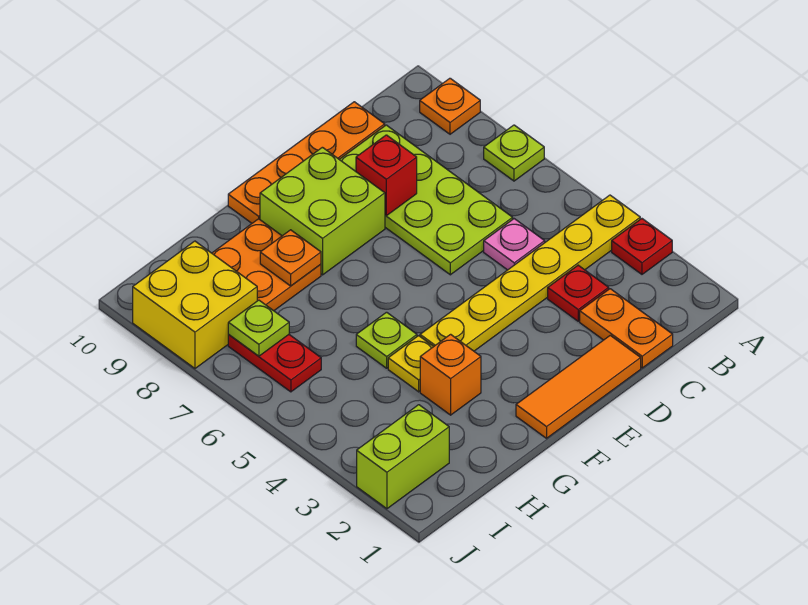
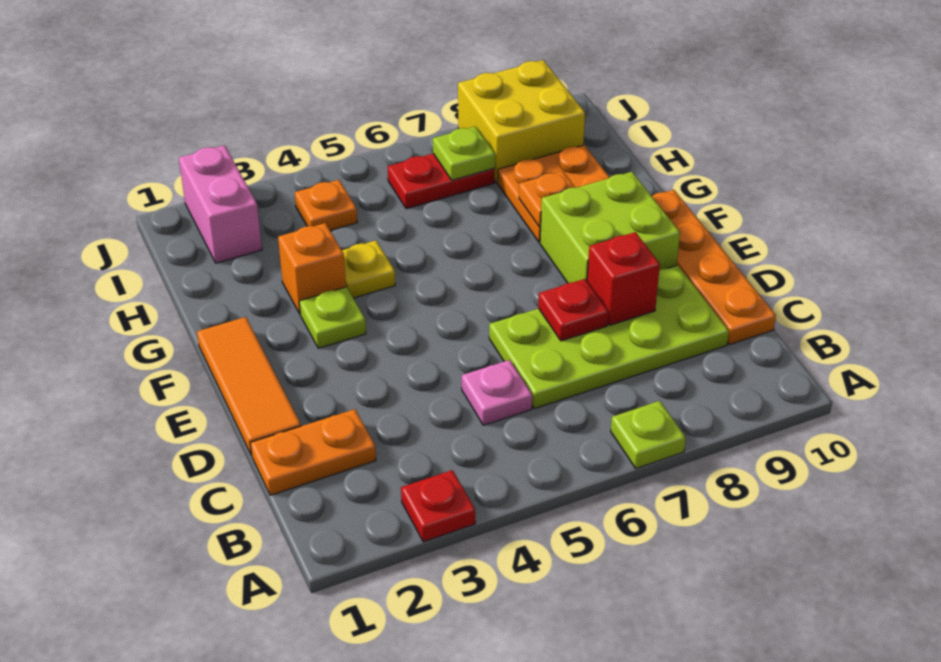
yellow 1x6 plate [420,195,640,351] -> none
orange 1x1 plate [420,78,480,134] -> orange 1x1 plate moved to [295,180,357,231]
red 1x1 plate [548,265,609,321] -> red 1x1 plate moved to [538,279,608,341]
lime 1x1 plate [356,312,417,368] -> lime 1x1 plate moved to [299,287,366,348]
lime 1x2 brick [357,405,449,509] -> pink 1x2 brick [179,145,262,263]

